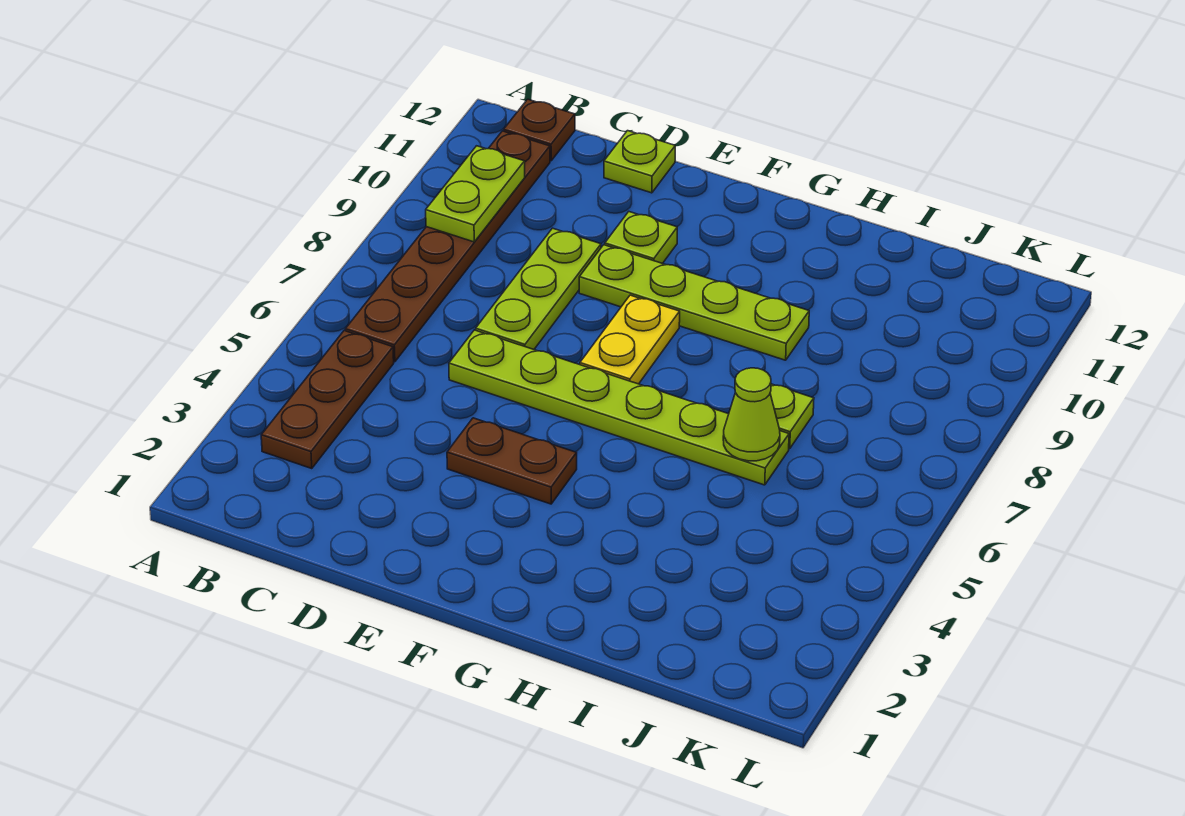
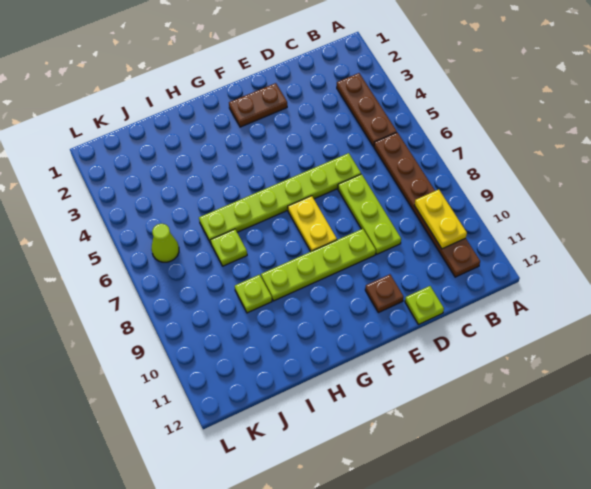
lime 1x2 plate [426,146,525,242] -> yellow 1x2 plate [414,190,467,249]
brown 1x1 plate [504,99,575,161] -> brown 1x1 plate moved to [365,274,404,313]
brown 1x2 plate [447,418,577,504] -> brown 1x2 plate moved to [229,83,287,127]
lime 1x1 plate [605,212,677,264] -> lime 1x1 plate moved to [235,275,272,313]
lime 1x1 cone [723,368,780,461] -> lime 1x1 cone moved to [151,224,179,262]

